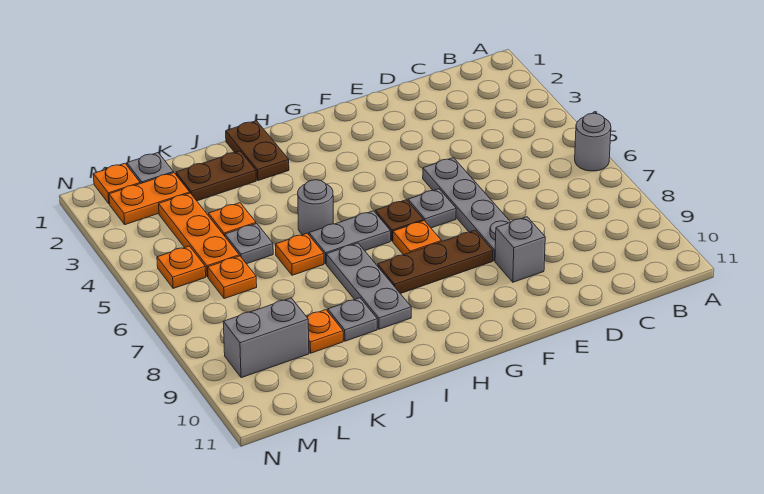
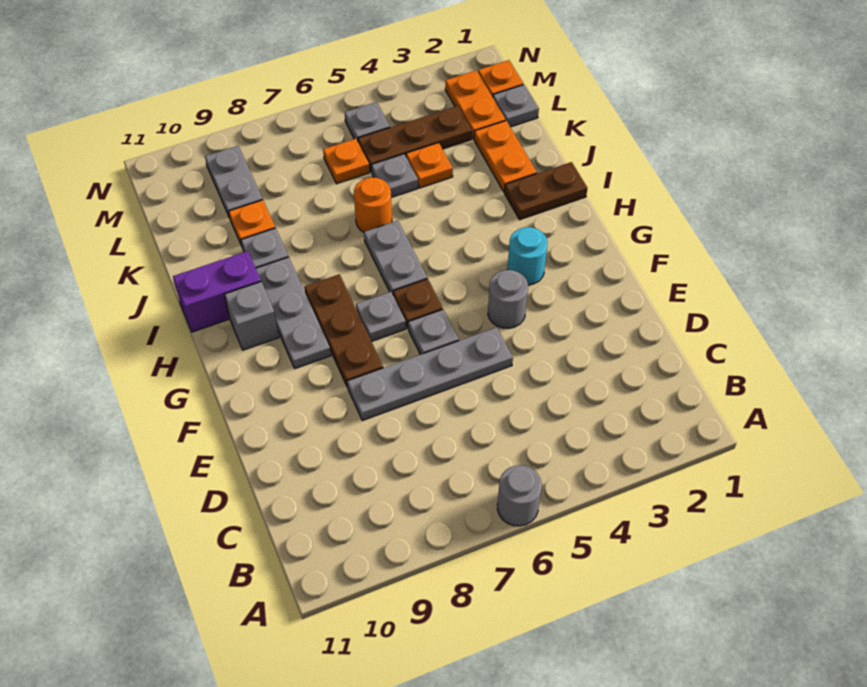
grey 1x1 brick [495,217,545,282] -> grey 1x1 brick moved to [224,282,279,350]
none -> cyan 1x1 round brick [508,227,547,285]
orange 1x1 plate [393,221,442,255] -> grey 1x1 plate [356,292,406,341]
grey 1x1 round brick [298,180,333,235] -> grey 1x1 round brick moved to [488,270,528,328]
grey 1x3 plate [326,243,411,329] -> grey 1x3 plate turned to [256,257,331,368]
none -> purple 1x2 brick [173,251,261,332]
brown 1x2 plate [176,151,256,201] -> orange 1x2 plate [474,121,537,192]
orange 1x1 plate [275,233,324,275] -> orange 1x1 round brick [354,178,392,232]
orange 1x3 plate [159,193,239,277] -> brown 1x3 plate [358,106,472,172]
grey 1x2 brick [223,298,309,378] -> grey 1x2 plate [205,146,263,216]
orange 1x1 plate [157,246,206,288] -> grey 1x1 plate [344,102,390,141]

